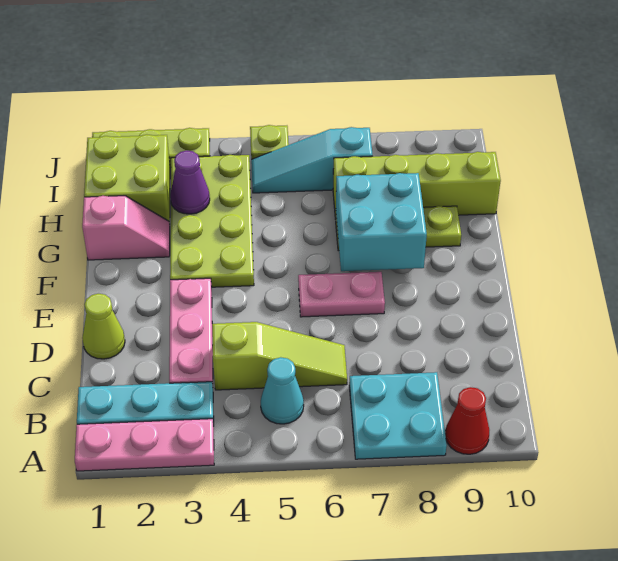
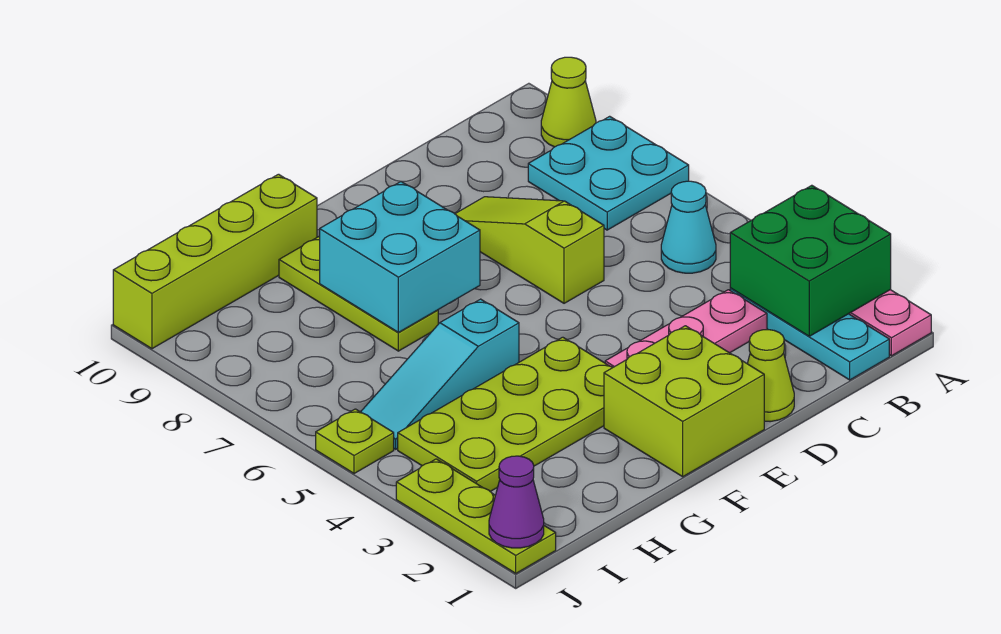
none -> green 2x2 brick [730,185,891,336]
red 1x1 cone [445,387,489,454] -> lime 1x1 cone [541,57,596,147]
lime 1x3 slope [212,322,347,390] -> lime 1x3 slope moved to [455,197,604,303]
pink 1x2 plate [298,272,385,317] -> none
pink 1x2 slope [82,196,170,260] -> none
lime 2x2 brick [84,134,170,225] -> lime 2x2 brick moved to [604,326,764,477]
purple 1x1 cone [170,150,210,214] -> purple 1x1 cone moved to [489,456,544,548]
lime 1x4 brick [333,152,501,218] -> lime 1x4 brick turned to [113,174,317,349]
cyan 1x3 slope [251,127,373,193] -> cyan 1x3 slope turned to [361,299,519,449]

